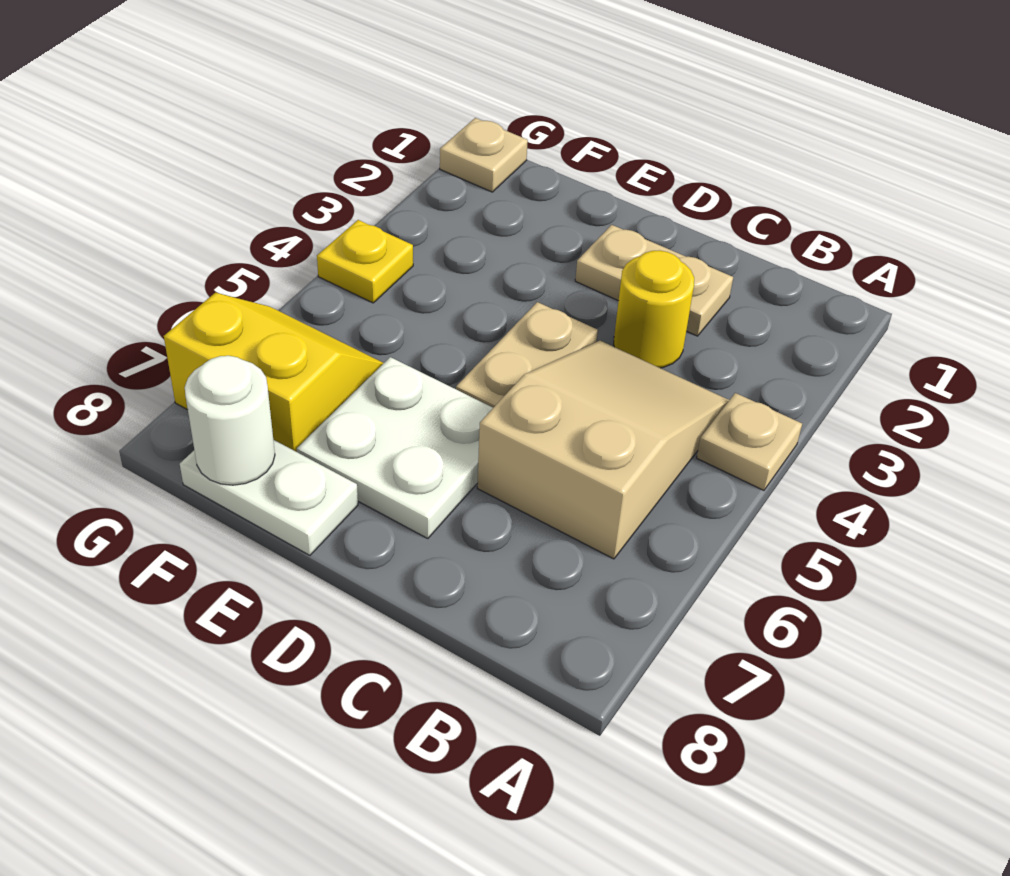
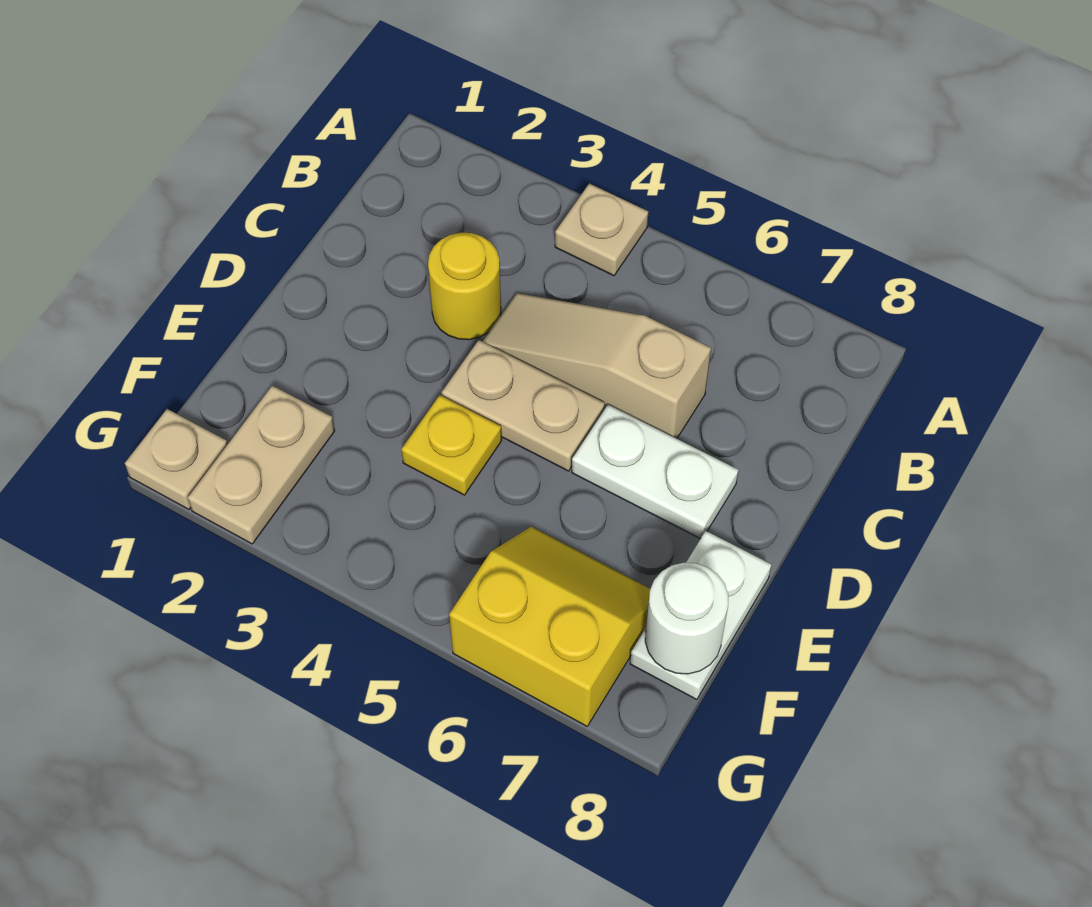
tan 2x3 slope [477,341,729,559] -> tan 1x3 slope [483,293,711,439]
tan 1x2 plate [575,225,733,336] -> tan 1x2 plate moved to [188,386,335,544]
white 2x2 plate [297,357,493,539] -> white 1x2 plate [572,405,739,539]
yellow 2x2 slope [164,293,383,452] -> yellow 2x2 slope turned to [449,527,650,726]
yellow 1x1 plate [317,220,413,303] -> yellow 1x1 plate moved to [401,395,502,495]

